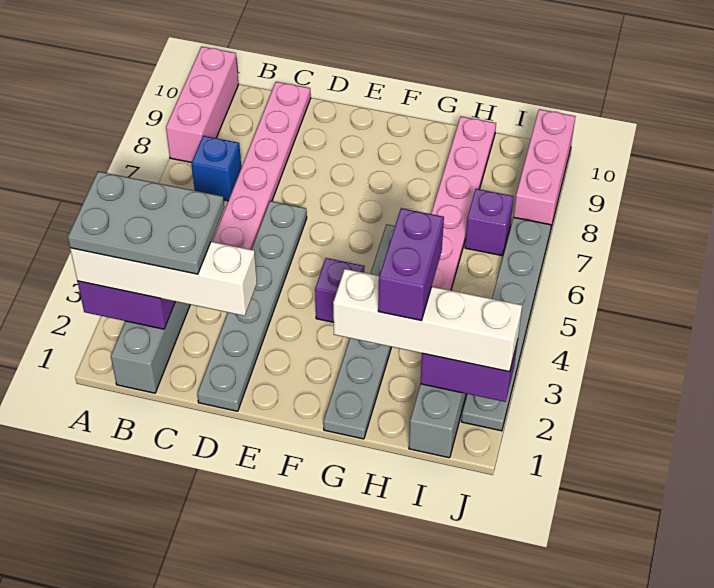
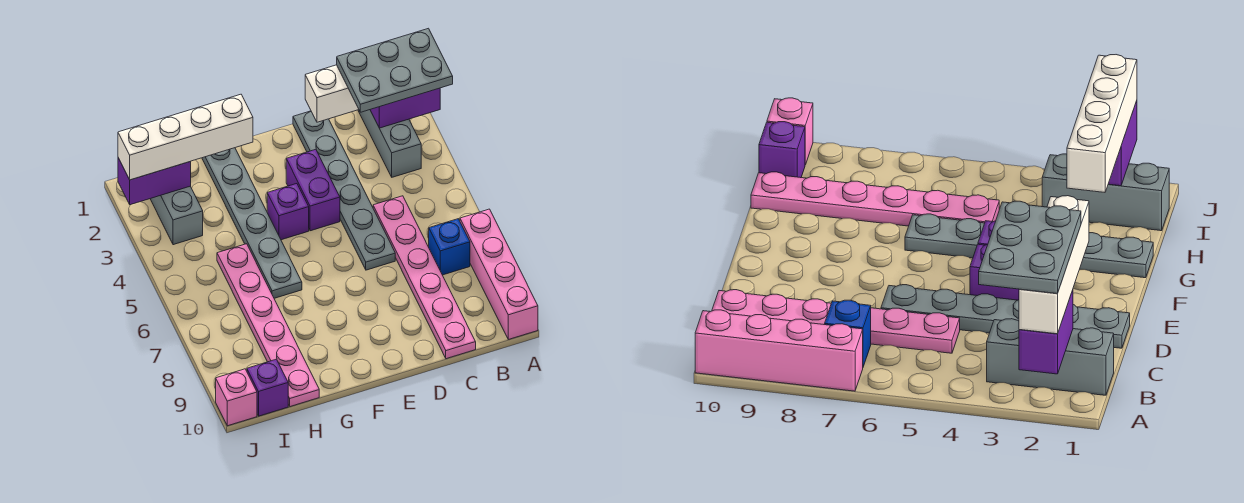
pink 1x3 brick [166,47,238,163] -> pink 1x4 brick [460,209,538,339]
purple 1x2 brick [378,208,444,320] -> purple 1x2 brick moved to [286,149,340,231]
purple 1x1 brick [465,189,514,256] -> purple 1x1 brick moved to [247,359,288,416]
grey 1x6 plate [461,217,551,431] -> none
pink 1x3 brick [514,109,576,227] -> pink 1x1 brick [216,369,257,426]

